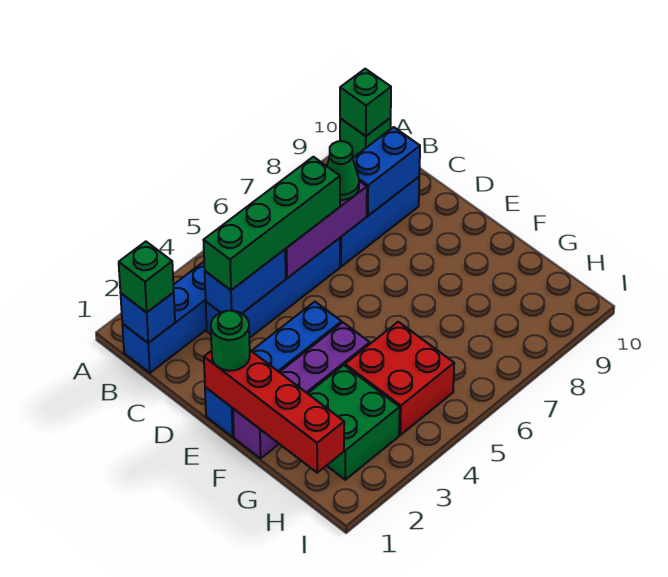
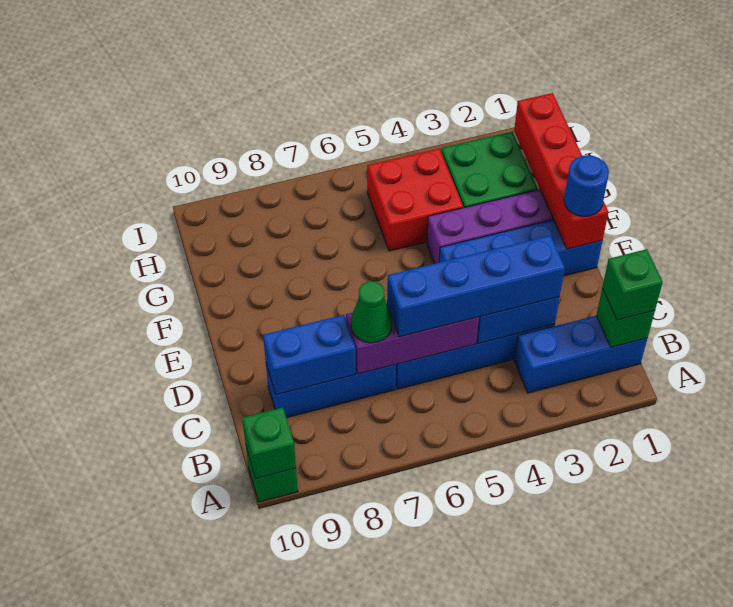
blue 1x1 brick [121,293,175,343] -> green 1x1 brick [596,288,655,347]
green 1x4 brick [204,157,340,290] -> blue 1x4 brick [387,235,565,337]
green 1x1 round brick [211,311,250,371] -> blue 1x1 round brick [564,155,609,217]

